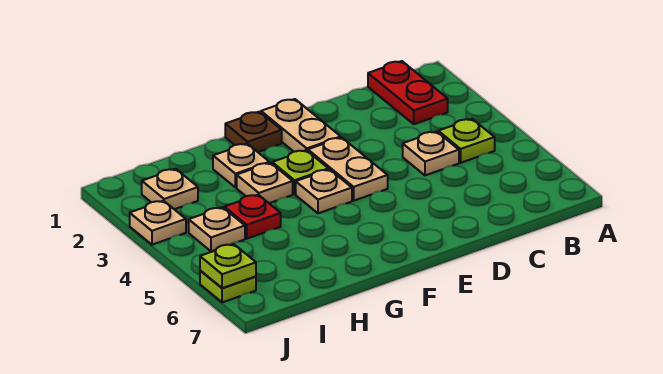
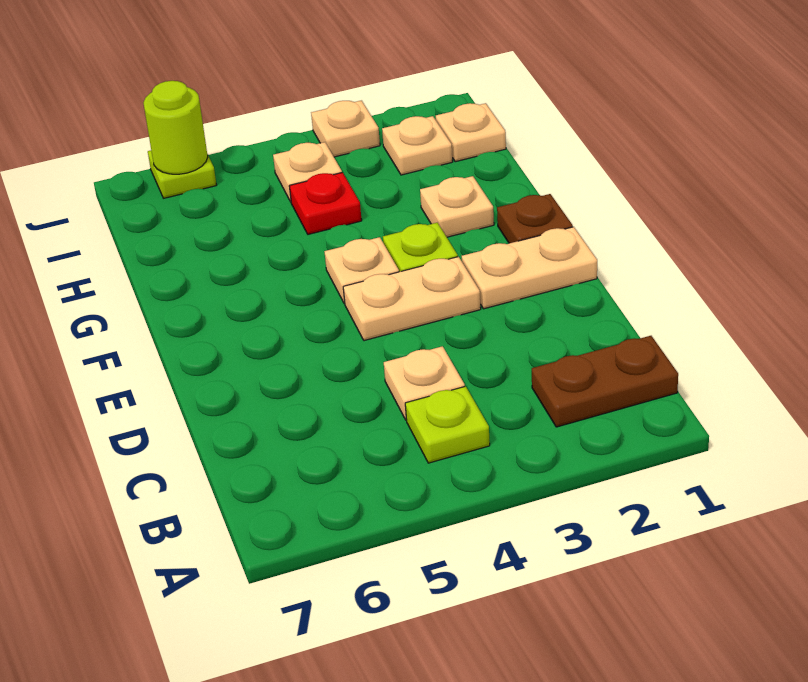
red 1x2 plate [368,61,448,124] -> brown 1x2 plate [532,336,678,427]
tan 1x1 plate [237,163,293,203] -> tan 1x1 plate moved to [436,103,506,162]
lime 1x1 plate [200,244,256,288] -> lime 1x1 round brick [143,81,208,174]

